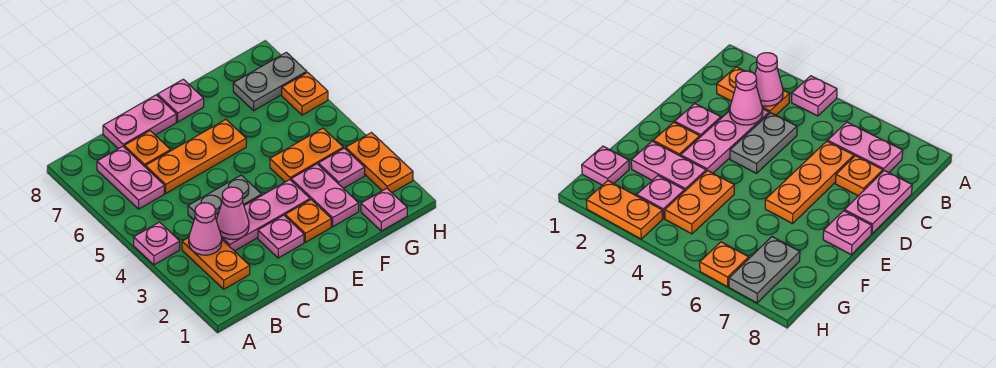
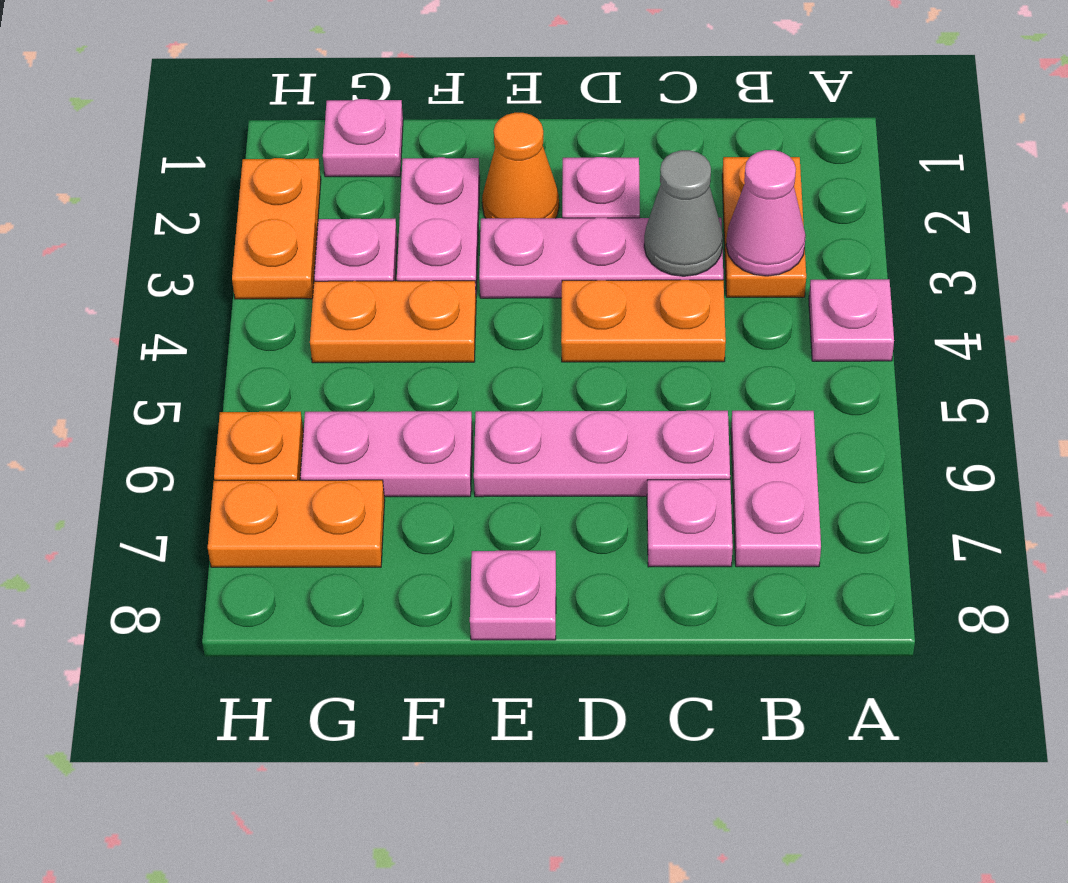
pink 1x1 cone [216,187,249,240] -> grey 1x1 cone [644,150,723,276]
grey 1x2 plate [188,175,262,220] -> orange 1x2 plate [561,280,726,362]
orange 1x3 plate [146,120,246,193] -> pink 1x3 plate [474,411,730,497]
orange 1x1 plate [124,131,170,167] -> pink 1x1 plate [647,479,733,567]
pink 1x2 plate [103,95,176,149] -> pink 1x2 plate moved to [300,411,473,497]
orange 1x1 plate [285,200,331,242] -> orange 1x1 cone [482,113,559,218]
grey 1x2 plate [233,52,307,111] -> orange 1x2 plate [208,480,385,567]

